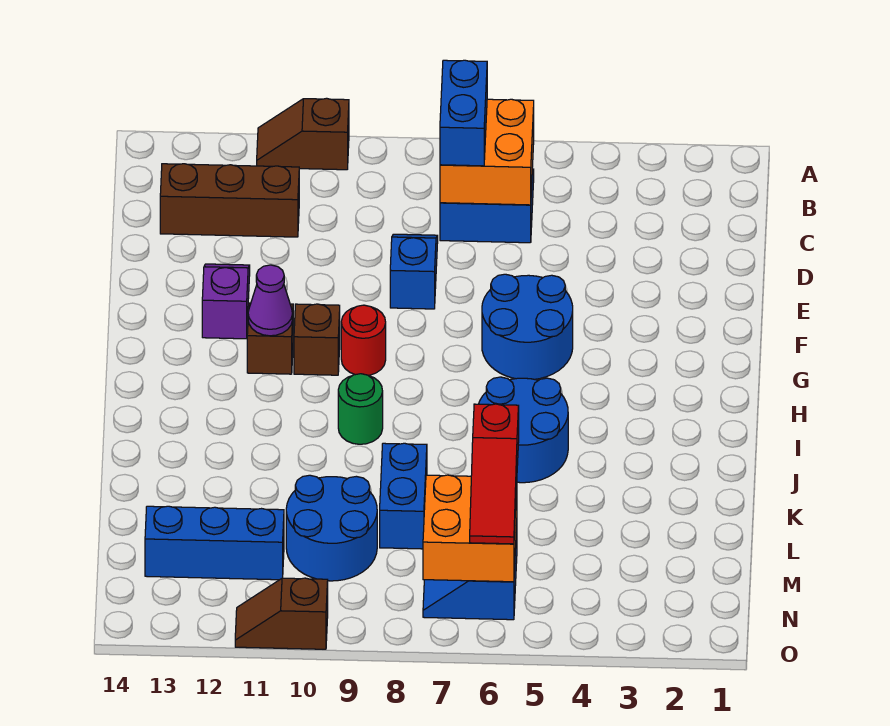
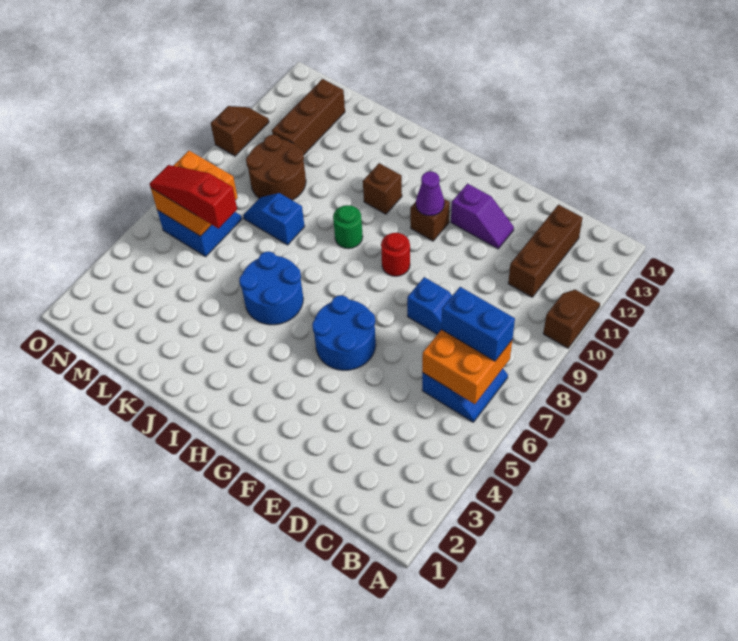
brown 1x1 brick [294,304,340,375] -> brown 1x1 brick moved to [363,163,402,214]
blue 1x2 brick [380,443,427,549] -> blue 1x2 slope [243,193,305,245]
blue 2x2 round brick [286,475,377,581] -> brown 2x2 round brick [246,135,306,200]
blue 1x3 brick [145,506,284,580] -> brown 1x3 brick [272,79,345,154]

